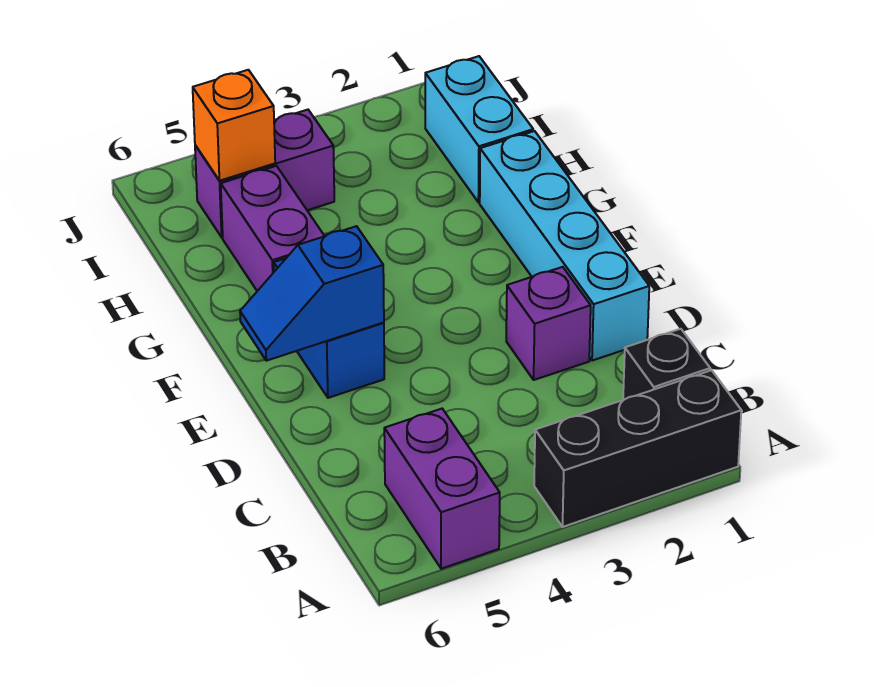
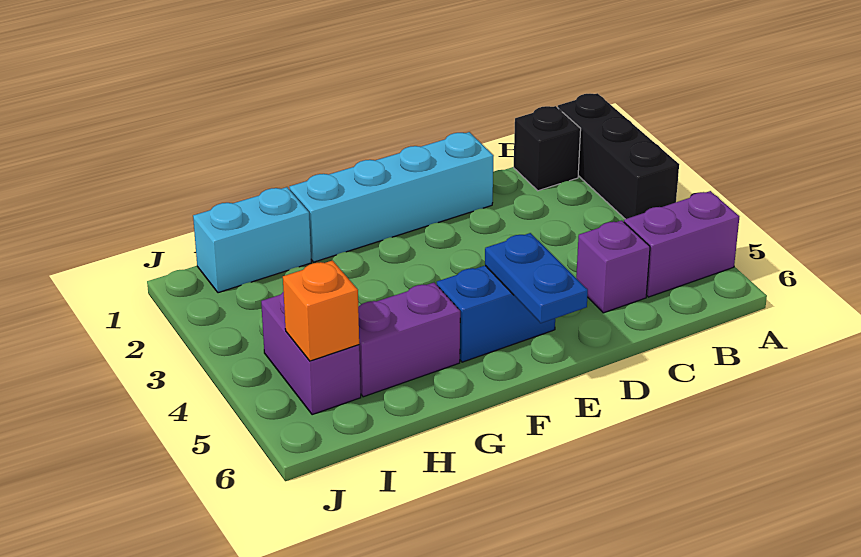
purple 1x1 brick [506,267,591,380] -> purple 1x1 brick moved to [576,220,650,313]
blue 1x2 slope [240,226,384,361] -> blue 1x2 plate [485,233,588,323]

